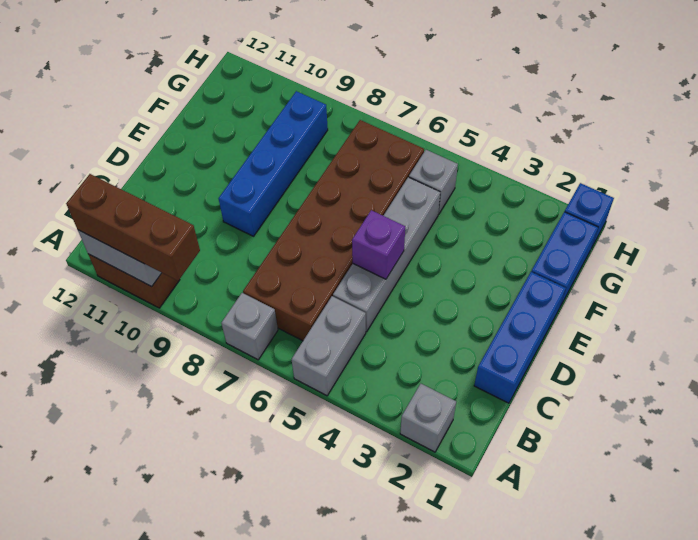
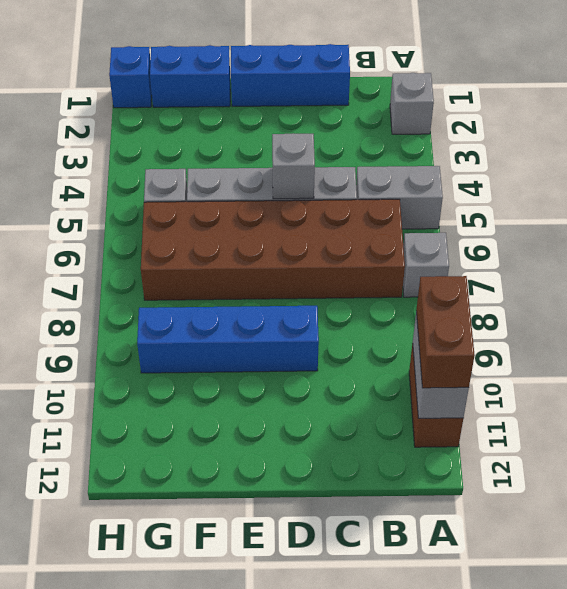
brown 1x3 brick [66,174,200,281] -> brown 1x2 brick [416,276,475,388]
purple 1x1 brick [352,210,405,279] -> grey 1x1 brick [272,133,315,199]

